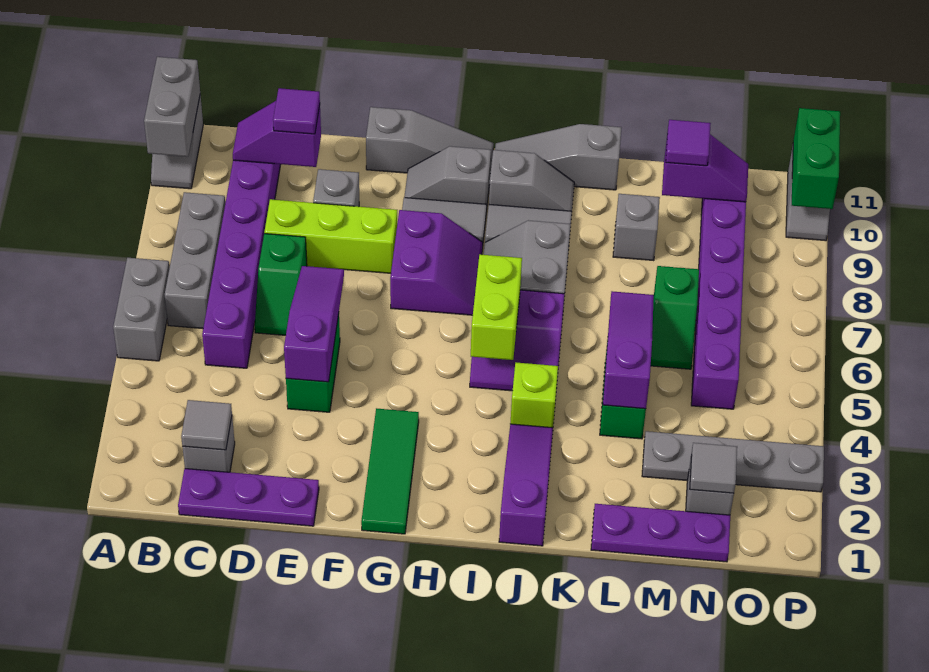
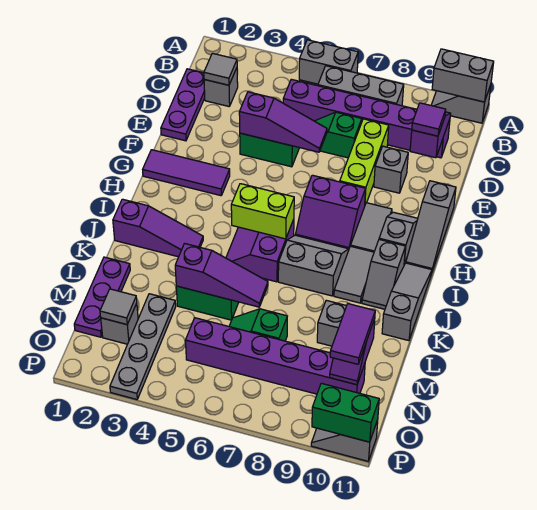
green 1x3 tile [361,408,419,534] -> purple 1x3 tile [143,150,230,196]
lime 1x1 brick [510,363,558,428] -> none
purple 1x1 tile [666,120,711,166] -> purple 1x2 tile [330,304,375,364]

